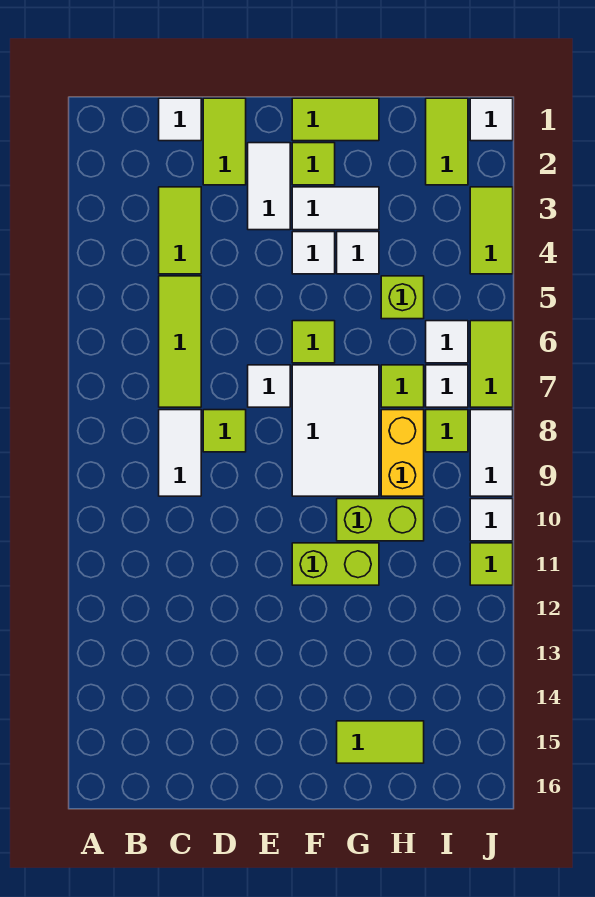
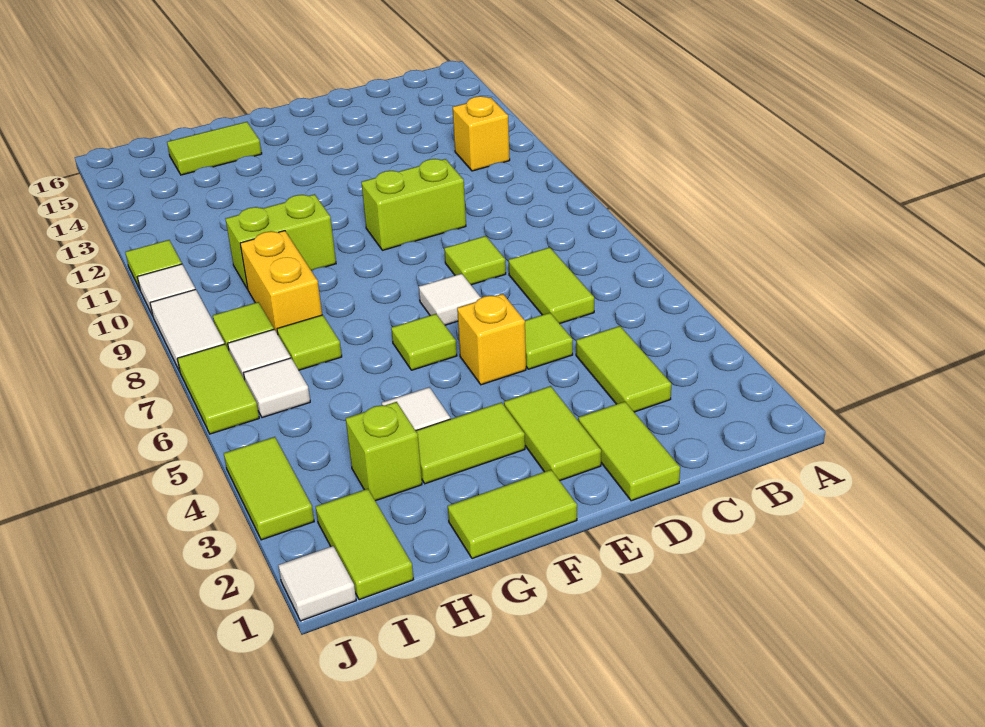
none -> yellow 1x1 brick [453,96,510,171]
white 1x1 tile [159,98,201,141] -> none
lime 1x3 tile [159,276,201,407] -> lime 1x2 tile [508,247,594,323]
white 1x2 tile [159,410,201,496] -> none
white 1x2 tile [248,143,290,230] -> lime 1x2 tile [504,386,601,481]
none -> yellow 1x1 brick [457,294,526,385]
lime 1x1 tile [292,143,335,185] -> lime 1x1 tile moved to [525,313,573,369]
white 1x2 tile [292,187,379,230] -> lime 1x2 tile [416,402,525,484]
white 1x1 tile [292,232,335,274] -> none
white 2x3 tile [292,365,379,496] -> none
lime 1x2 brick [292,543,379,585] -> lime 1x2 brick moved to [361,159,466,250]
lime 1x1 brick [381,276,424,319] -> lime 1x1 brick moved to [346,402,422,501]

